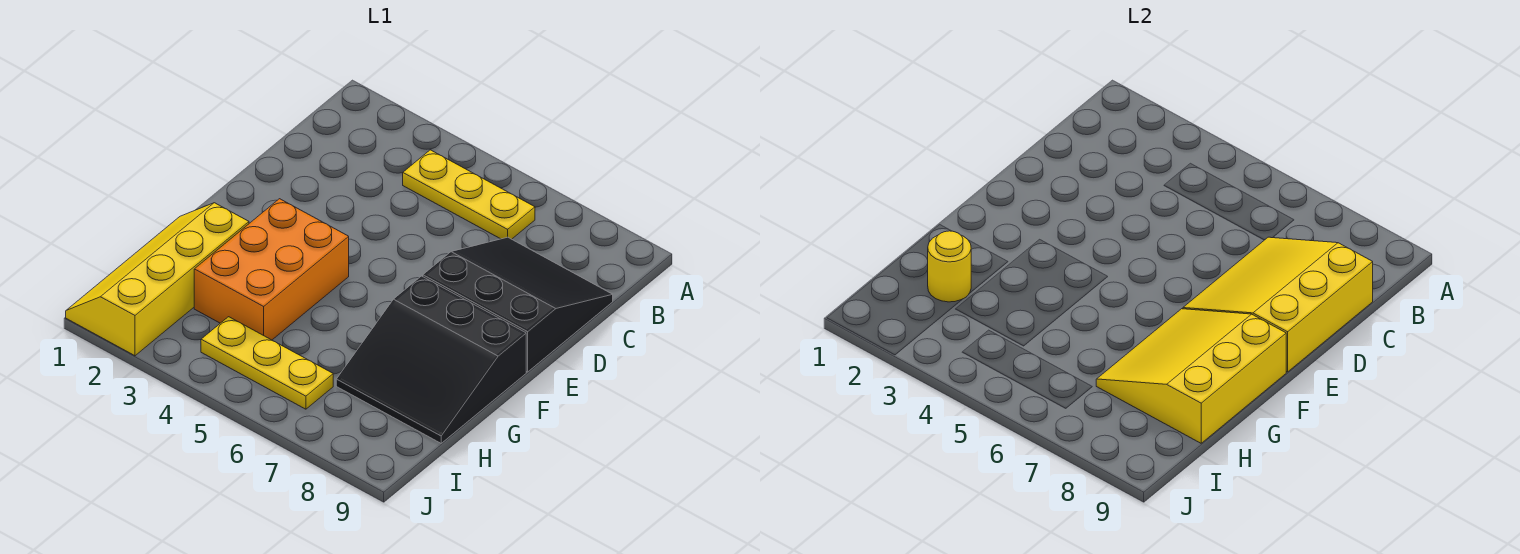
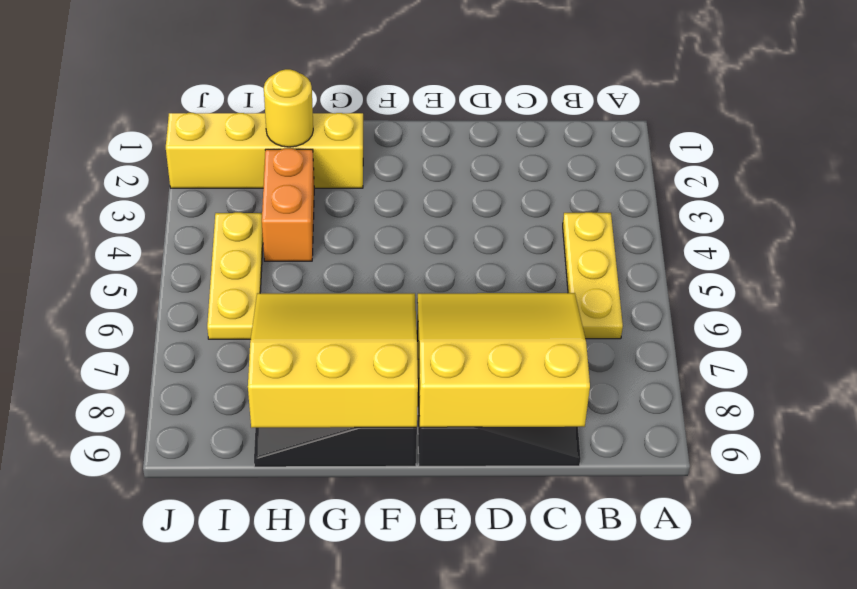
orange 2x3 brick [194,199,349,340] -> orange 1x2 brick [262,148,314,261]

